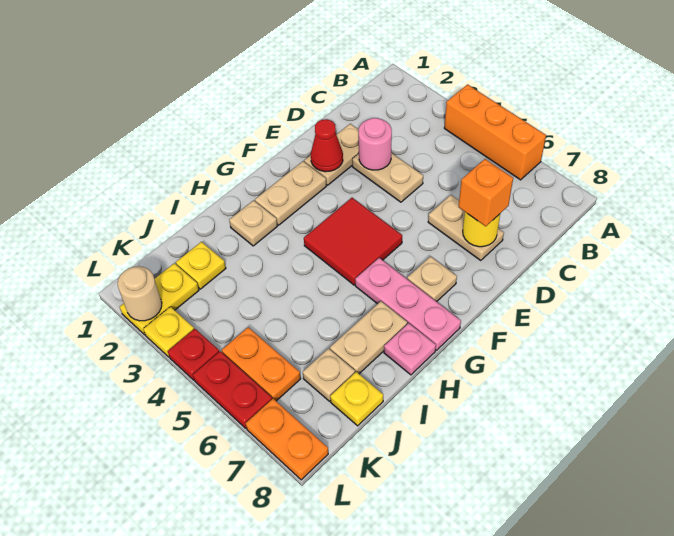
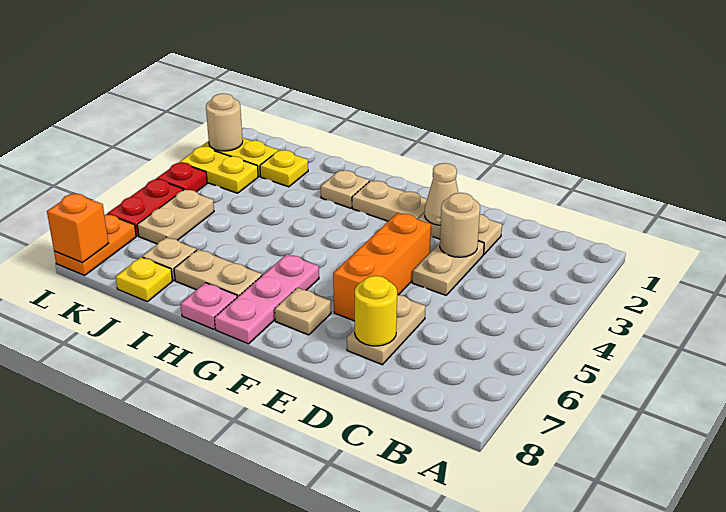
orange 1x3 brick [444,84,546,180] -> orange 1x3 brick moved to [333,213,431,321]
pink 1x1 round brick [359,118,392,170] -> tan 1x1 round brick [440,193,480,257]
orange 1x1 brick [459,159,513,226] -> orange 1x1 brick moved to [47,193,109,263]
red 1x1 cone [311,119,343,172] -> tan 1x1 cone [425,163,458,225]
red 2x2 tile [304,198,402,285] -> none
orange 1x2 plate [222,327,301,401] -> tan 1x2 plate [137,189,214,244]
yellow 1x1 plate [143,307,194,357] -> yellow 1x2 plate [180,146,258,193]

